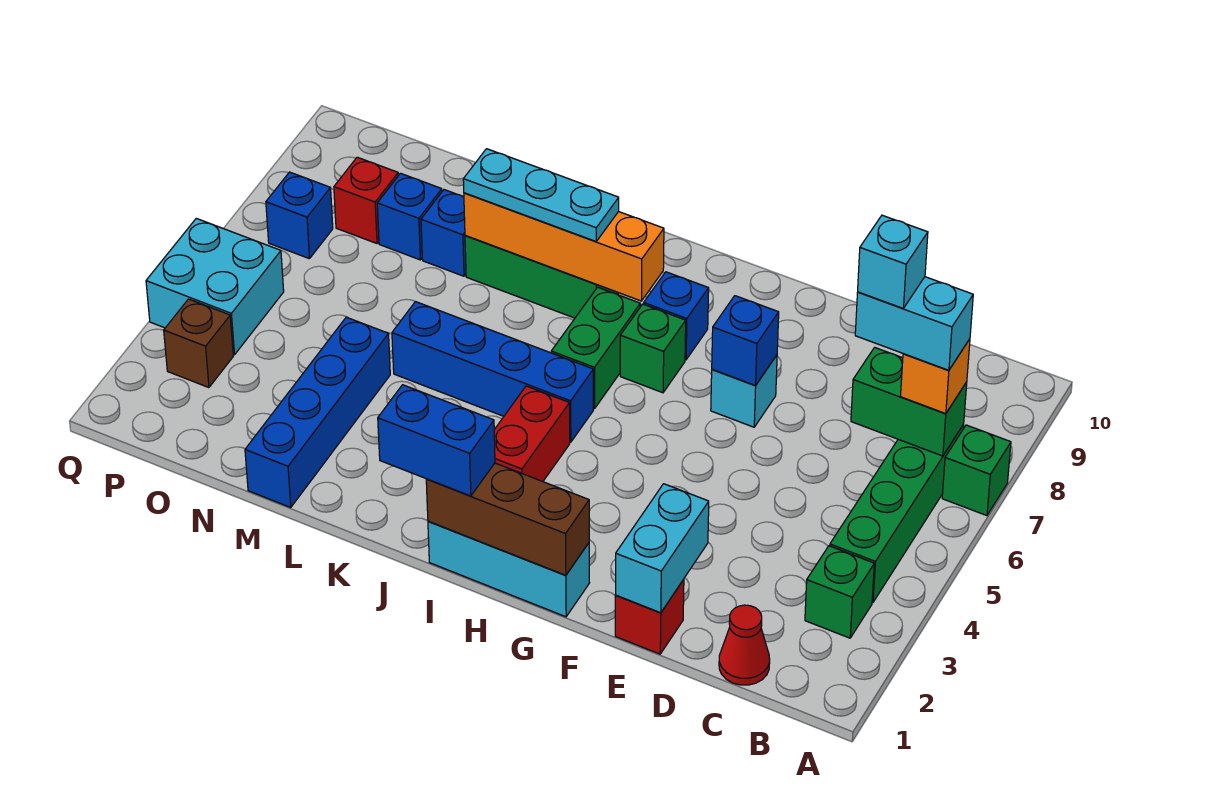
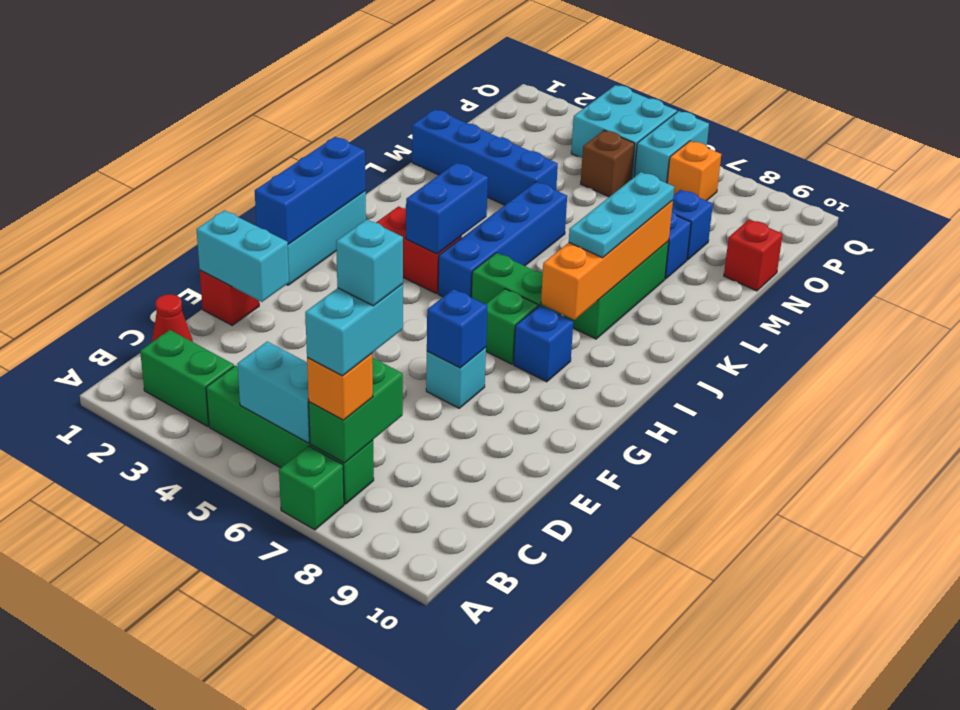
green 1x1 brick [805,546,874,638] -> green 1x2 brick [140,330,234,426]
none -> cyan 1x2 brick [237,342,310,443]
brown 1x3 brick [426,463,589,575] -> blue 1x3 brick [255,137,366,244]
blue 1x2 brick [378,385,495,496] -> blue 1x2 brick moved to [406,163,488,254]
red 1x1 brick [334,157,398,243] -> red 1x1 brick moved to [724,219,783,291]
brown 1x1 brick [164,299,233,388] -> brown 1x1 brick moved to [581,130,635,197]
none -> cyan 1x2 brick [634,111,709,183]
blue 1x1 brick [266,172,333,259] -> orange 1x1 brick [667,141,721,201]

